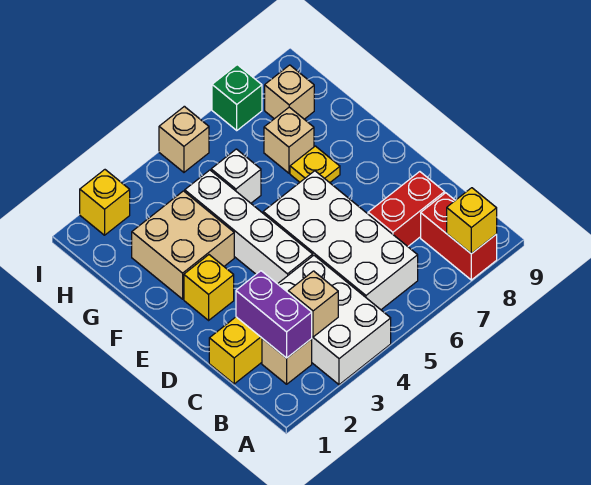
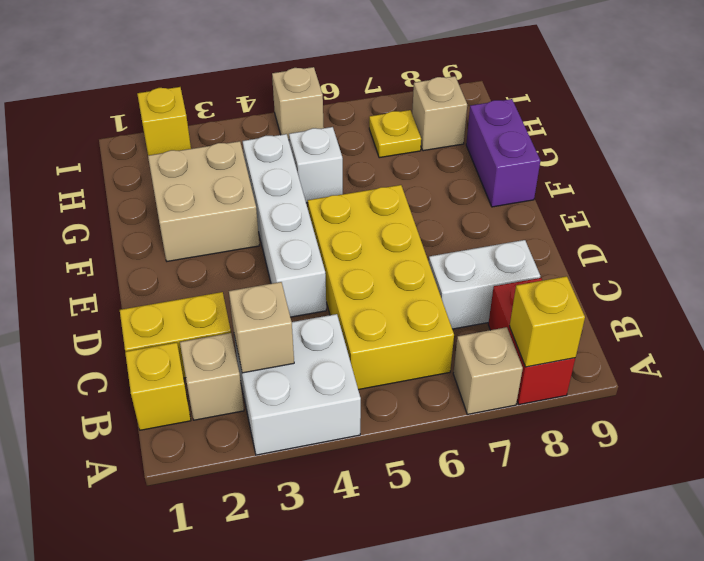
white 2x3 brick [278,255,391,385] -> white 2x2 brick [234,314,361,455]
purple 1x2 brick [236,271,312,358] -> purple 1x2 brick moved to [466,99,540,207]
white 2x4 brick [263,171,418,310] -> yellow 2x4 brick [308,185,454,390]
red 1x2 brick [368,172,445,246] -> white 1x2 brick [429,240,540,329]
yellow 1x1 brick [184,255,234,320] -> yellow 1x1 brick moved to [125,343,191,430]
yellow 1x1 plate [290,146,340,183] -> yellow 1x1 plate moved to [369,110,421,158]
tan 1x1 brick [264,107,314,173] -> tan 1x1 brick moved to [453,327,523,414]
green 1x1 brick [212,65,262,130] -> none

